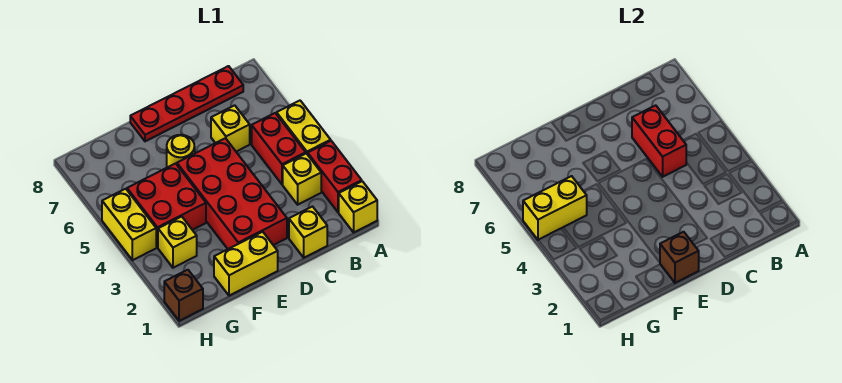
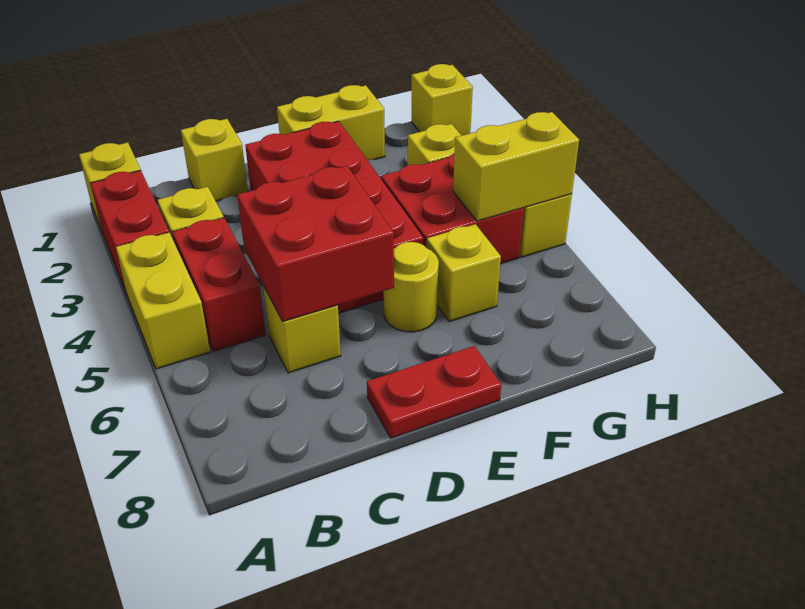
red 1x4 plate [130,66,243,141] -> red 1x2 plate [367,346,501,438]
red 1x2 brick [632,105,686,177] -> red 2x2 brick [237,166,394,321]
brown 1x1 brick [660,232,699,283] -> none
none -> yellow 1x1 brick [427,224,501,322]
brown 1x1 brick [164,270,203,321] -> yellow 1x1 brick [411,64,473,135]

